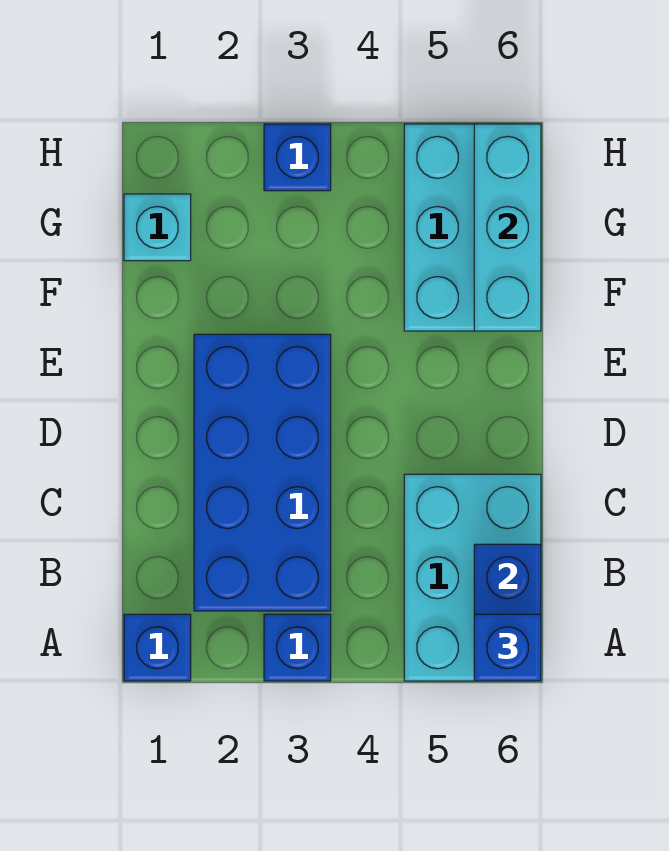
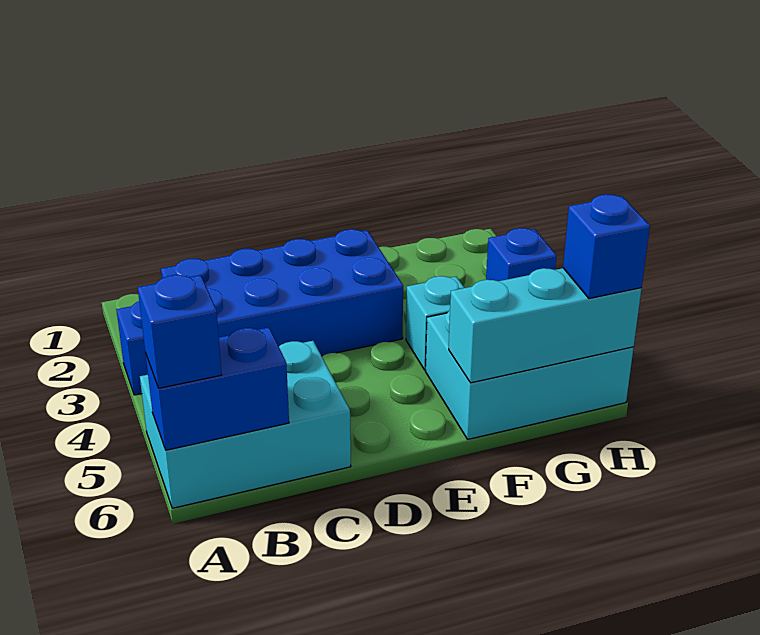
blue 1x1 brick [124,614,191,681] -> blue 1x1 brick moved to [563,194,650,298]
cyan 1x1 brick [124,194,191,261] -> cyan 1x1 brick moved to [406,276,464,370]

